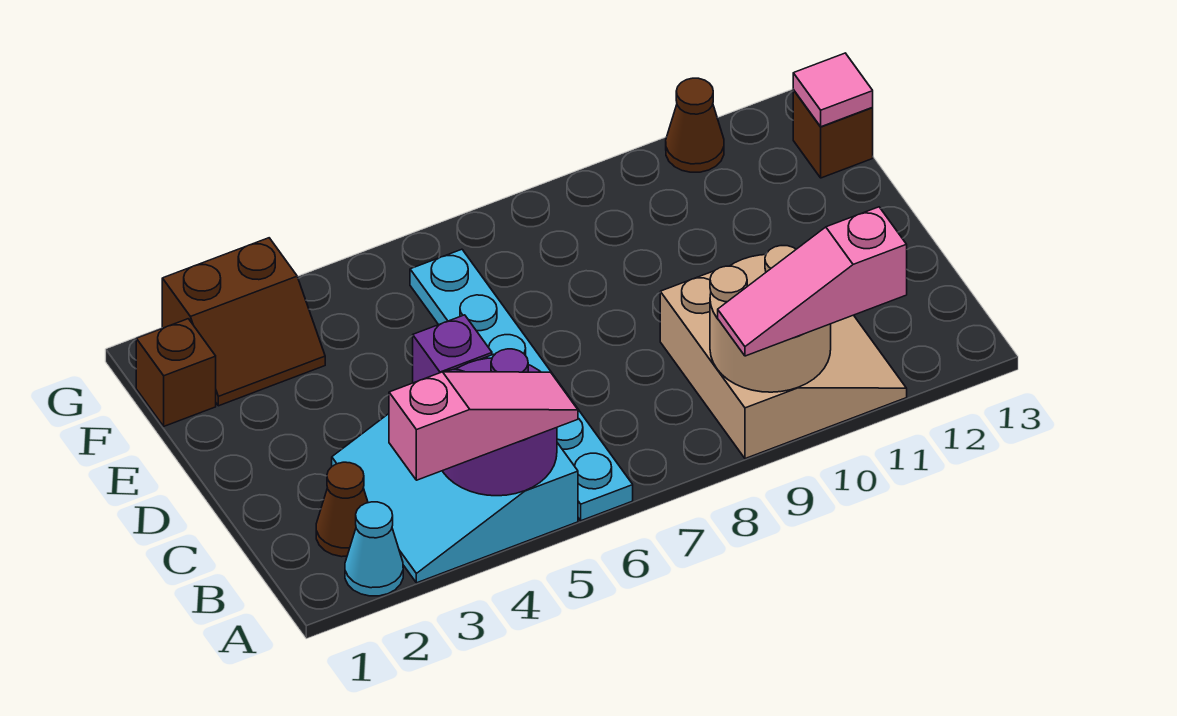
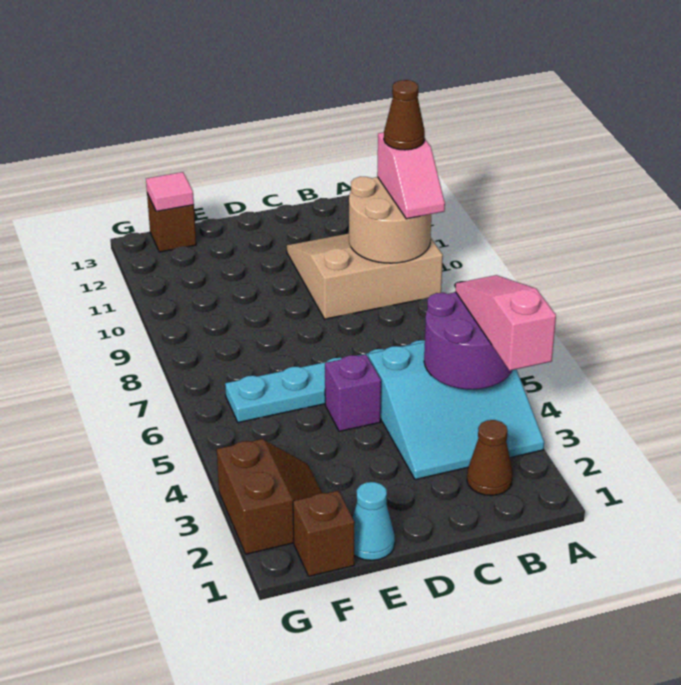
cyan 1x1 cone [345,502,403,596] -> cyan 1x1 cone moved to [353,482,395,560]
pink 1x3 slope [718,207,907,356] -> pink 1x2 slope [377,132,445,219]
brown 1x1 cone [666,78,724,172] -> brown 1x1 cone moved to [384,80,425,150]

